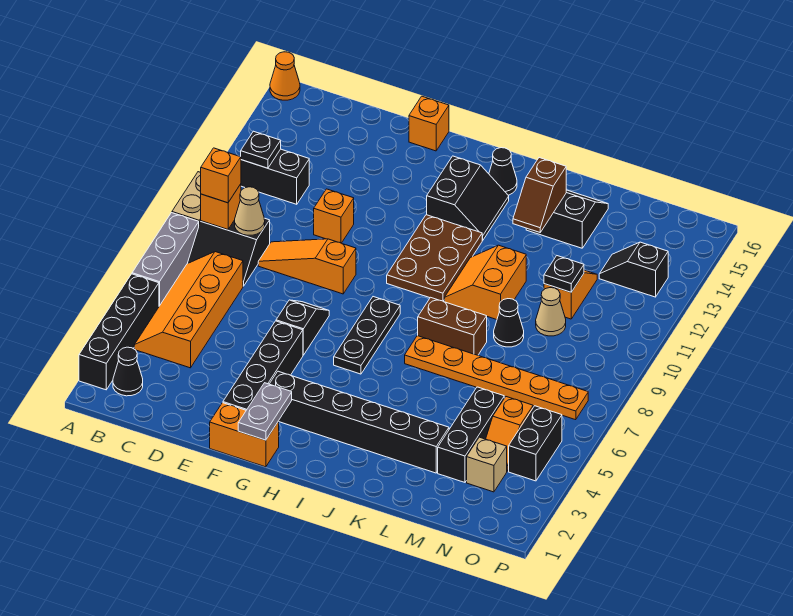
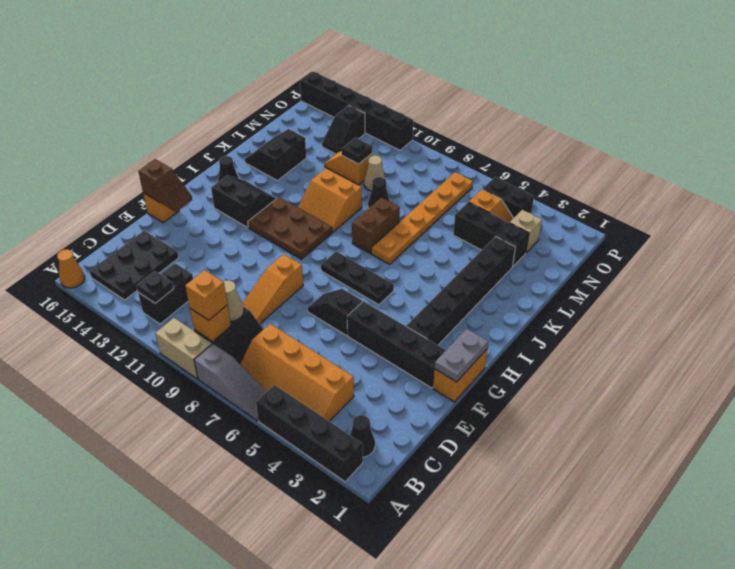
grey 1x3 brick [132,213,199,306] -> grey 1x3 slope [194,344,267,421]
none -> black 2x3 plate [90,231,179,300]
orange 1x1 brick [314,189,354,243] -> none
grey 1x2 plate [238,383,292,440] -> grey 1x2 plate turned to [435,329,488,382]
brown 1x2 slope [513,158,566,232] -> brown 1x2 slope moved to [138,159,192,212]
none -> black 1x6 brick [300,71,413,150]

